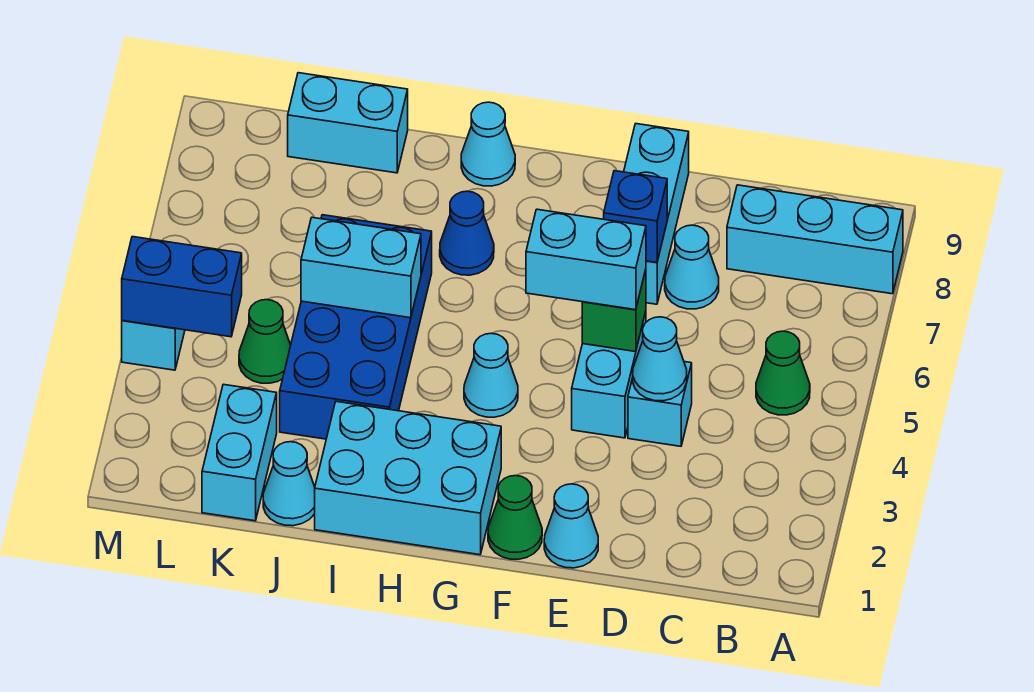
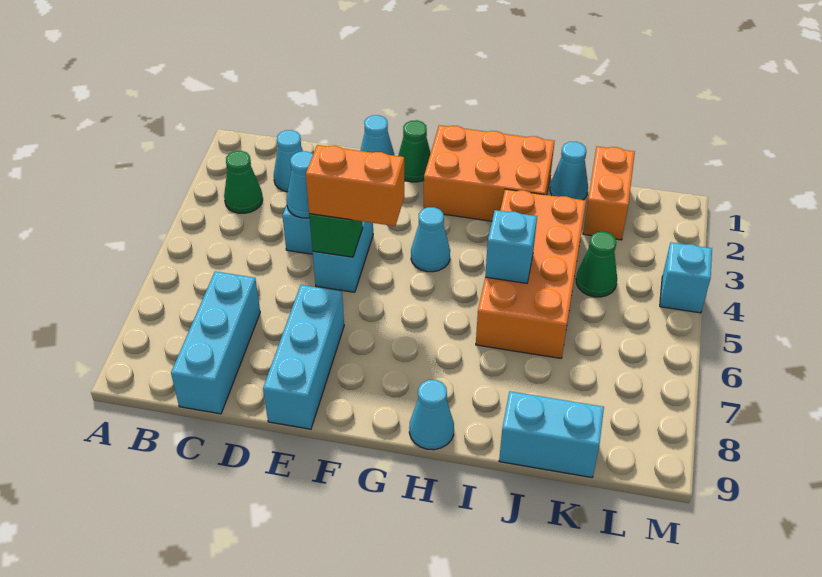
cyan 1x3 brick [727,185,903,294] -> cyan 1x3 brick turned to [171,272,260,414]
green 1x1 cone [756,331,810,415] -> green 1x1 cone moved to [224,151,263,213]
cyan 1x1 cone [665,225,719,309] -> cyan 1x1 cone moved to [274,130,303,192]
cyan 1x2 brick [526,209,646,310] -> orange 1x2 brick [306,145,404,226]
blue 1x1 brick [604,171,667,262] -> none
cyan 2x3 brick [315,401,501,555] -> orange 2x3 brick [424,125,555,221]
blue 1x1 cone [440,191,494,275] -> none
blue 2x4 brick [280,215,432,439] -> orange 2x4 brick [476,189,586,358]
cyan 1x2 brick [301,217,421,318] -> cyan 1x1 brick [485,210,537,283]
cyan 1x2 brick [202,384,277,521] -> orange 1x2 brick [583,146,635,240]
blue 1x2 brick [122,237,242,337] -> none

